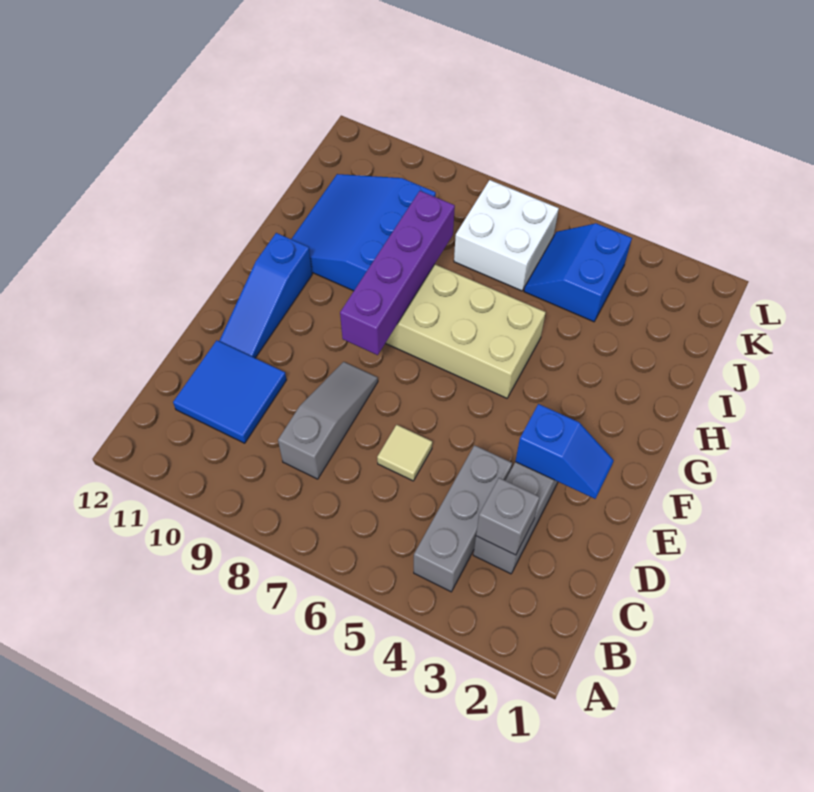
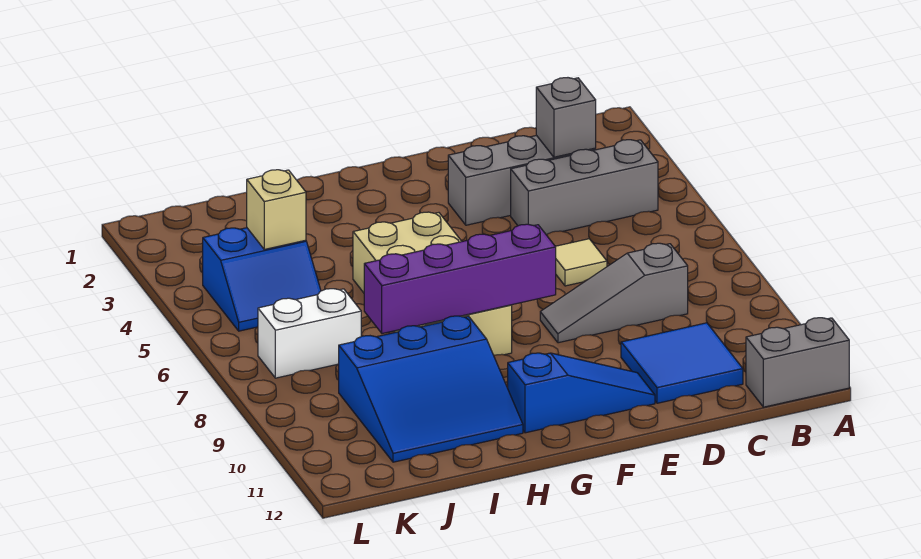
none -> grey 1x2 brick [746,318,849,407]
blue 1x2 slope [515,404,614,499] -> none
none -> tan 1x1 brick [247,170,306,249]
white 2x2 brick [454,180,559,291] -> white 1x2 brick [258,289,361,378]

